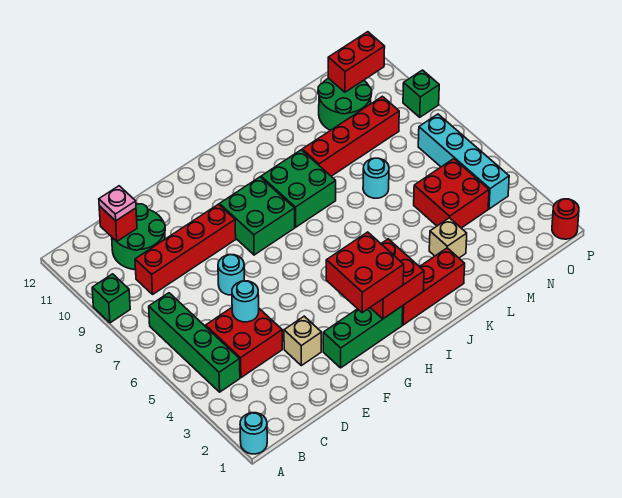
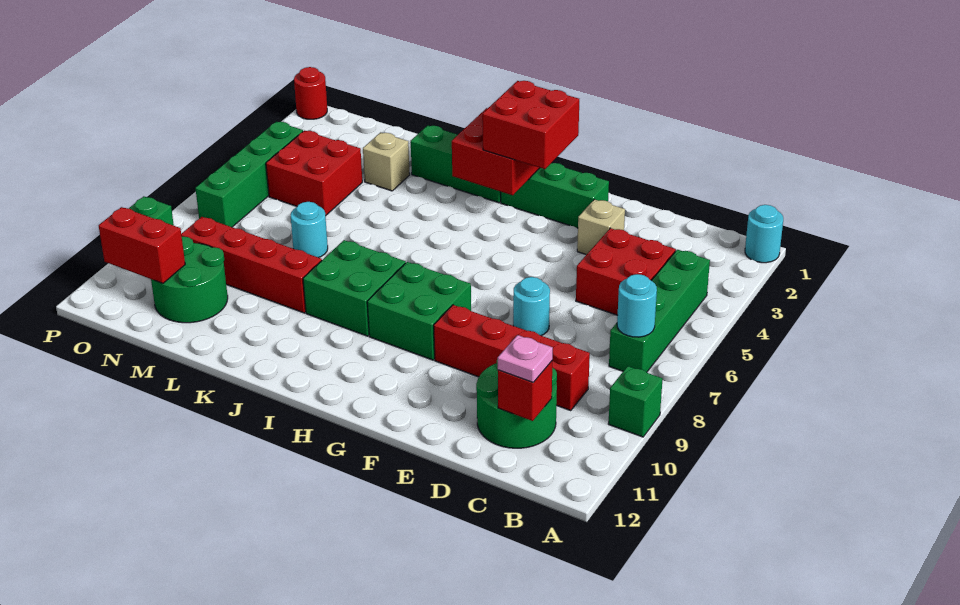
cyan 1x1 round brick [232,281,259,322] -> cyan 1x1 round brick moved to [617,274,657,337]
red 1x3 brick [402,248,465,325] -> green 1x3 brick [411,125,501,203]
cyan 1x4 brick [418,114,509,209] -> green 1x4 brick [195,122,303,227]

